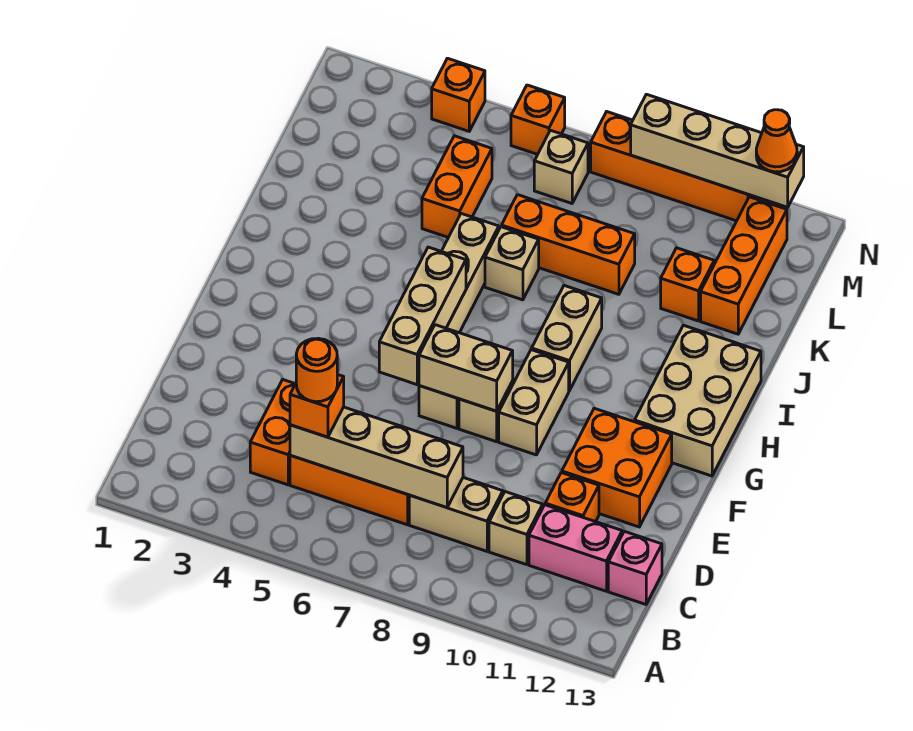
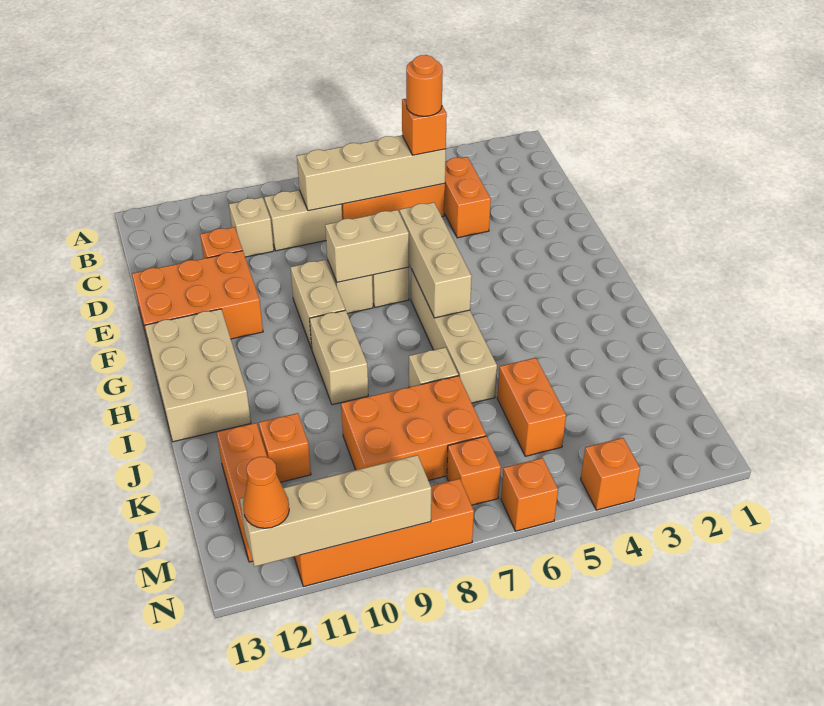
pink 1x2 brick [529,505,622,591] -> none
pink 1x1 brick [608,531,662,604] -> none
orange 2x2 brick [562,408,672,527] -> orange 2x3 brick [132,251,263,349]
orange 1x3 brick [502,195,635,294] -> orange 2x3 brick [341,376,486,480]
tan 1x1 brick [534,130,588,203] -> orange 1x1 brick [447,436,501,505]

